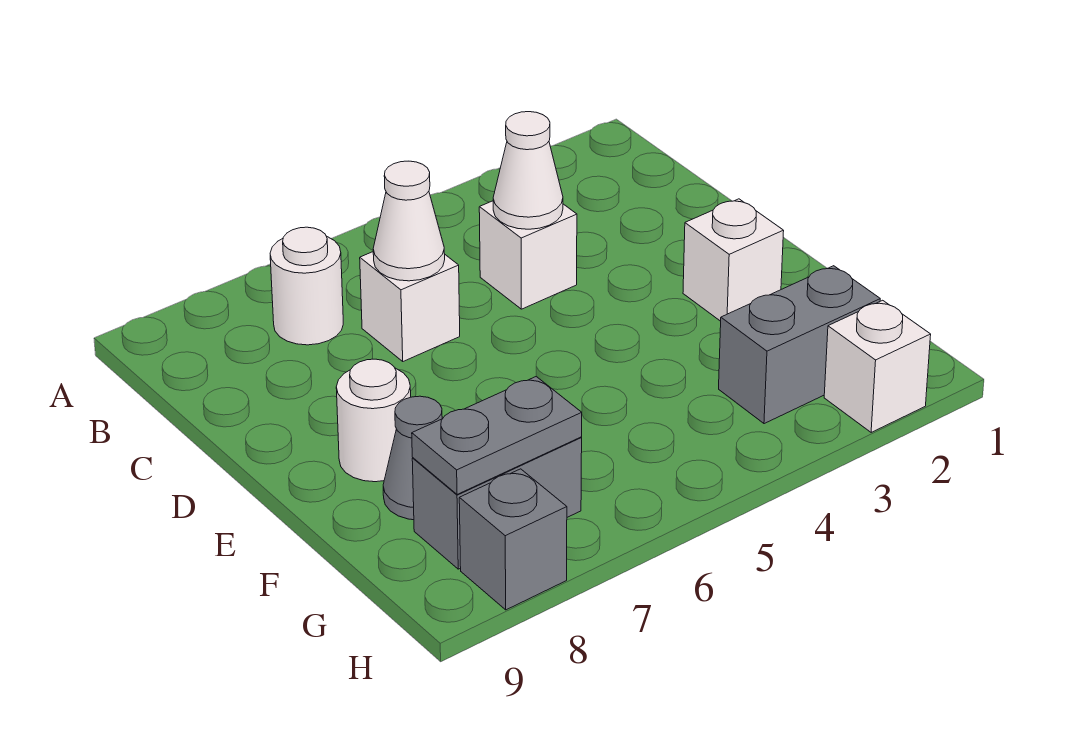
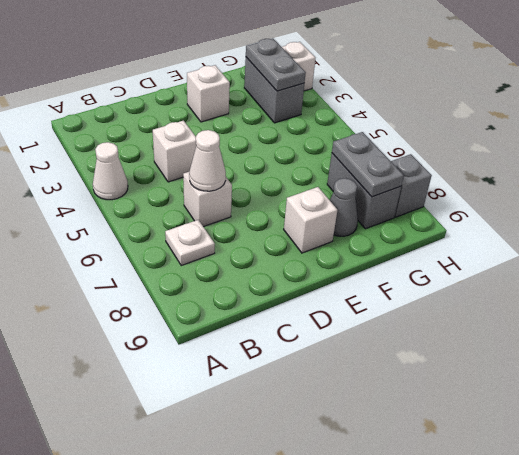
white 1x1 round brick [270,227,343,345] -> white 1x1 plate [165,220,215,266]
white 1x1 cone [493,112,563,229] -> white 1x1 cone moved to [93,142,128,200]
white 1x1 round brick [336,359,411,482] -> white 1x1 brick [284,187,337,253]
none -> grey 1x2 plate [246,39,306,91]

